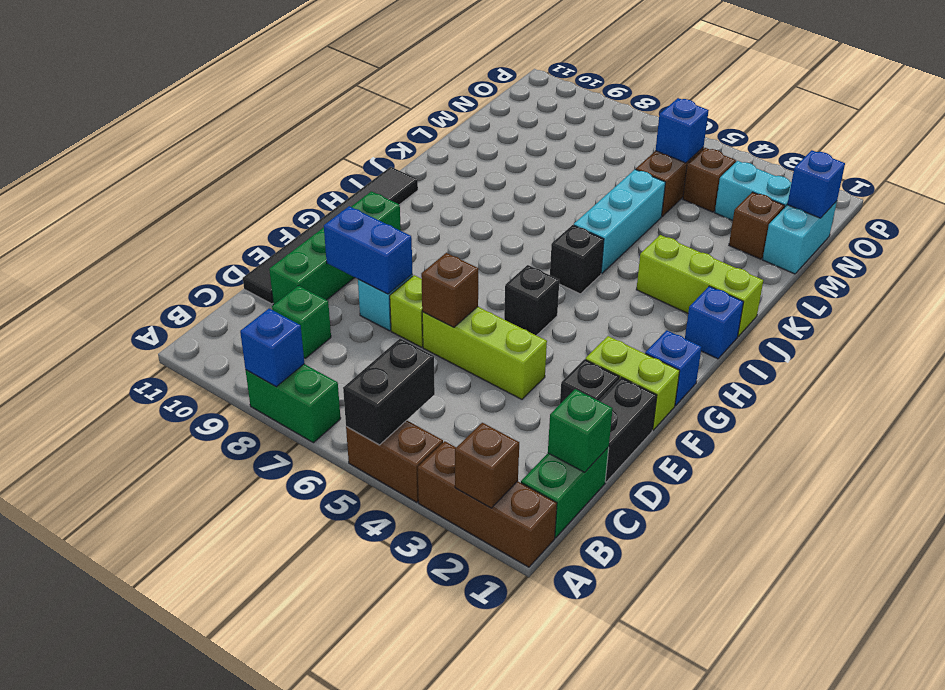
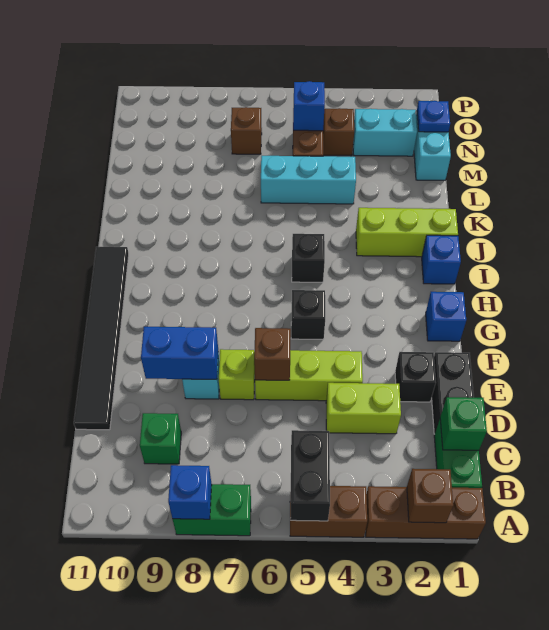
green 1x4 brick [269,191,401,305] -> none
lime 1x2 brick [585,336,680,430] -> lime 1x2 brick moved to [326,383,401,434]
cyan 1x3 brick [574,169,665,274] -> cyan 1x3 brick turned to [261,156,356,204]
brown 1x1 brick [729,192,785,259] -> brown 1x1 brick moved to [231,107,262,154]
blue 1x1 brick [787,150,845,218] -> blue 1x1 plate [417,101,450,132]

